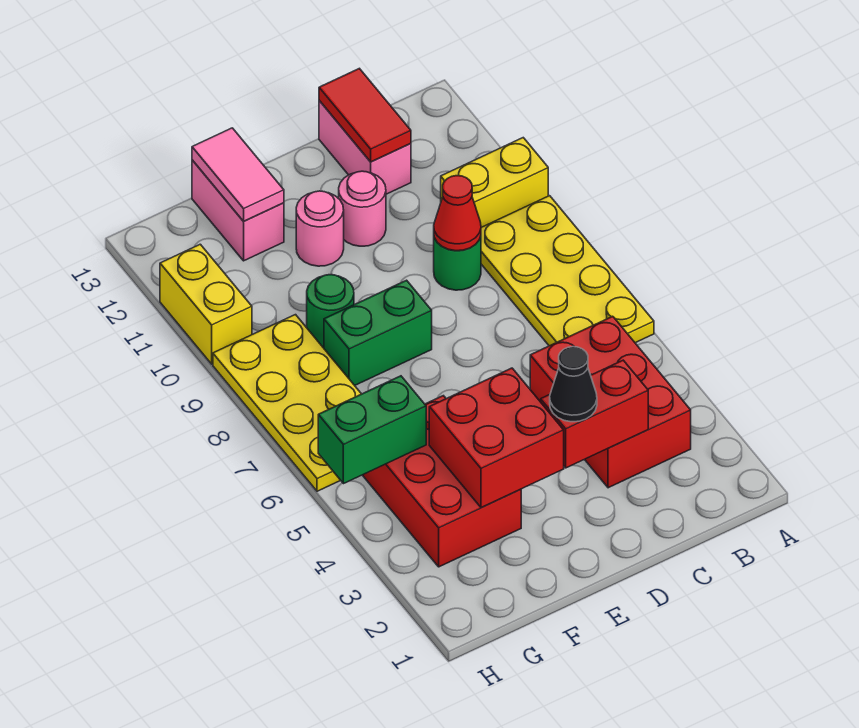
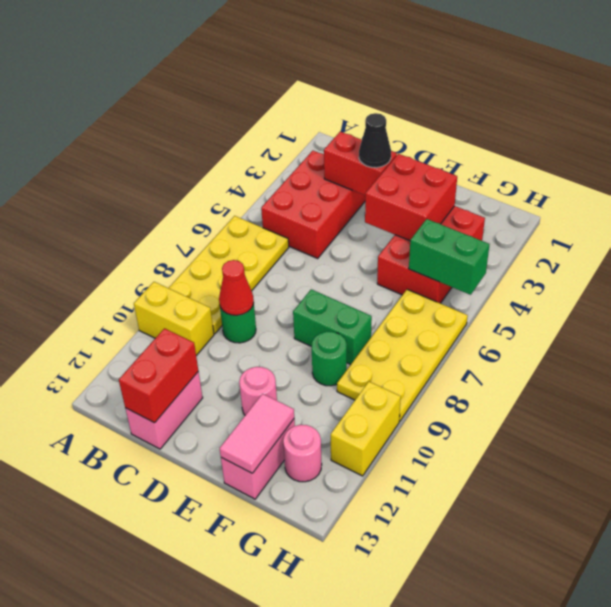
red 1x2 tile [319,68,411,162] -> red 1x2 brick [119,328,198,423]
pink 1x1 round brick [339,171,386,246] -> pink 1x1 round brick moved to [283,425,322,482]

